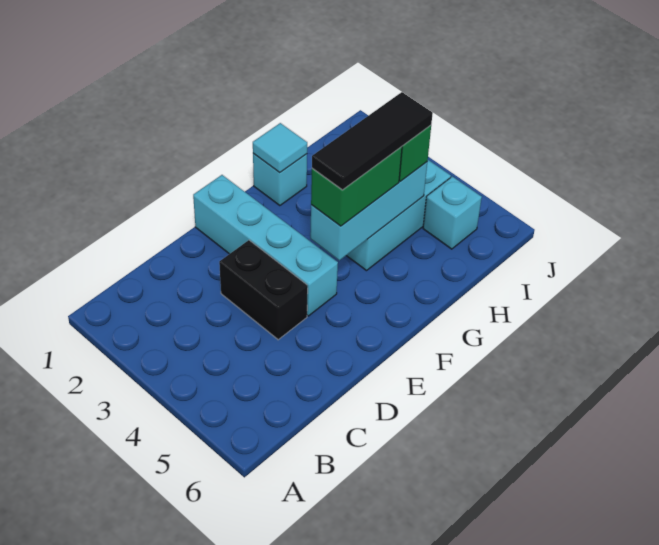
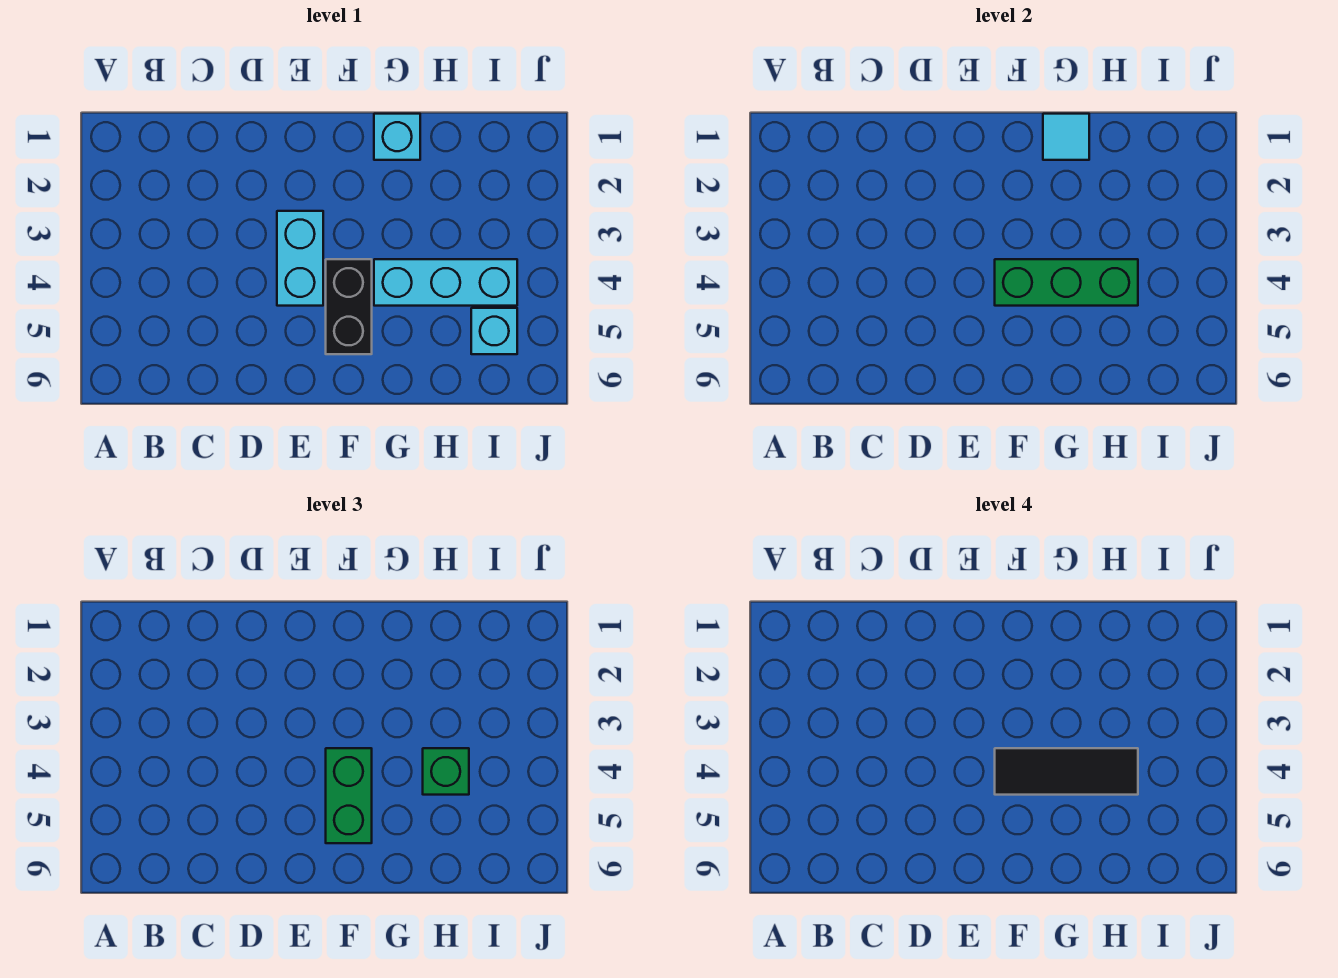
black 1x2 brick [219,240,308,340] -> black 1x2 brick moved to [326,259,372,354]
cyan 1x4 brick [193,175,338,316] -> cyan 1x2 brick [277,211,323,306]
cyan 1x3 brick [310,162,427,260] -> green 1x3 brick [995,259,1138,306]
green 1x2 brick [311,147,402,226] -> green 1x2 brick turned to [326,748,372,843]

